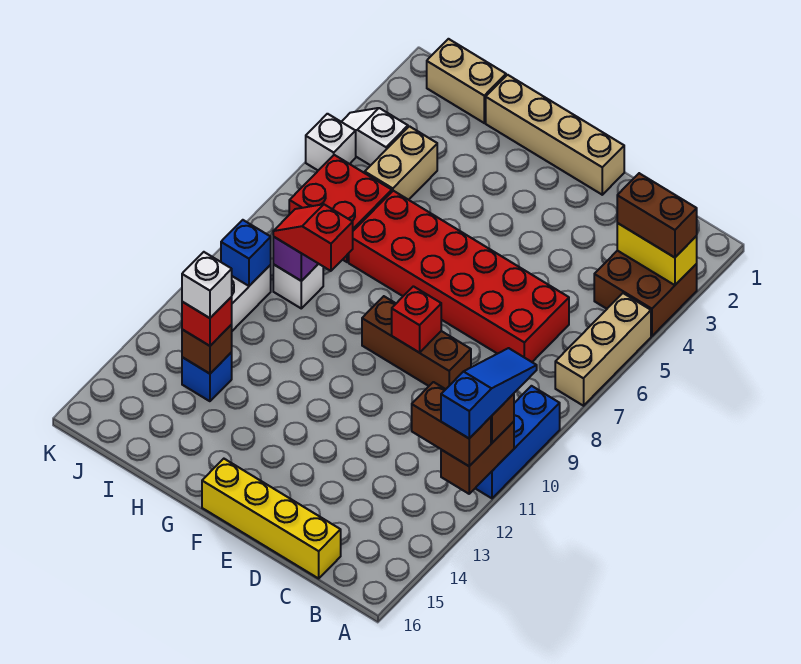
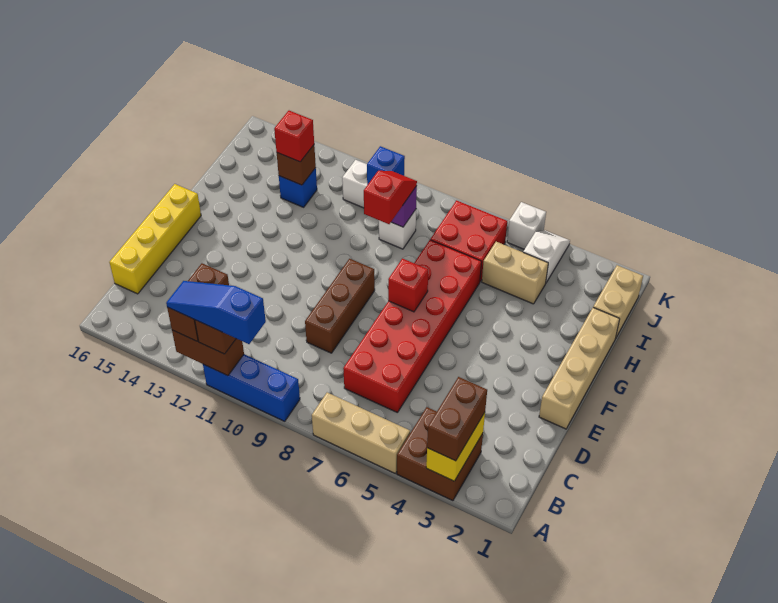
blue 1x3 slope [441,348,537,438] -> blue 1x3 slope turned to [166,281,266,344]
red 1x1 brick [392,286,441,353] -> red 1x1 brick moved to [388,259,428,312]
white 1x1 brick [182,252,232,318] -> none

